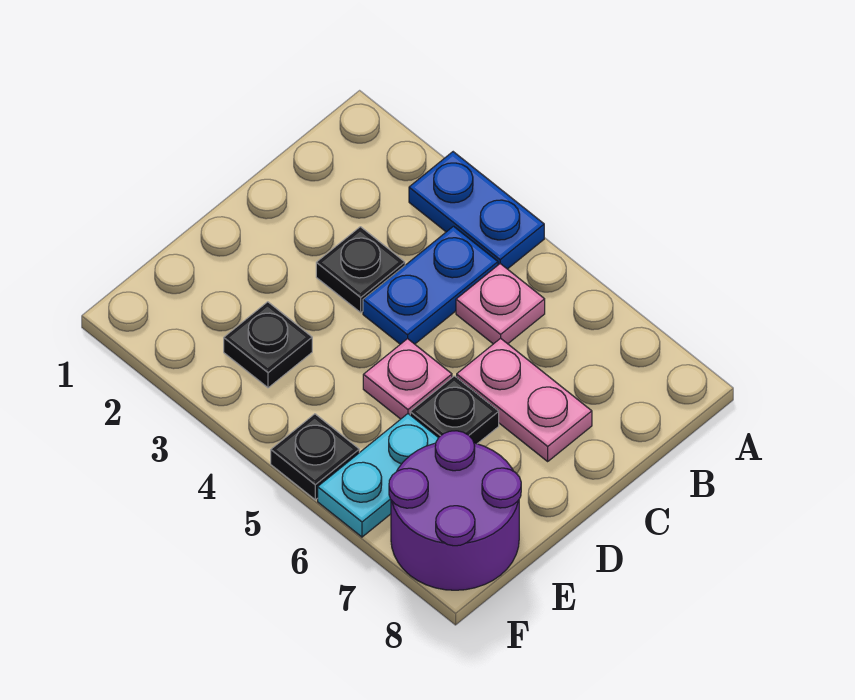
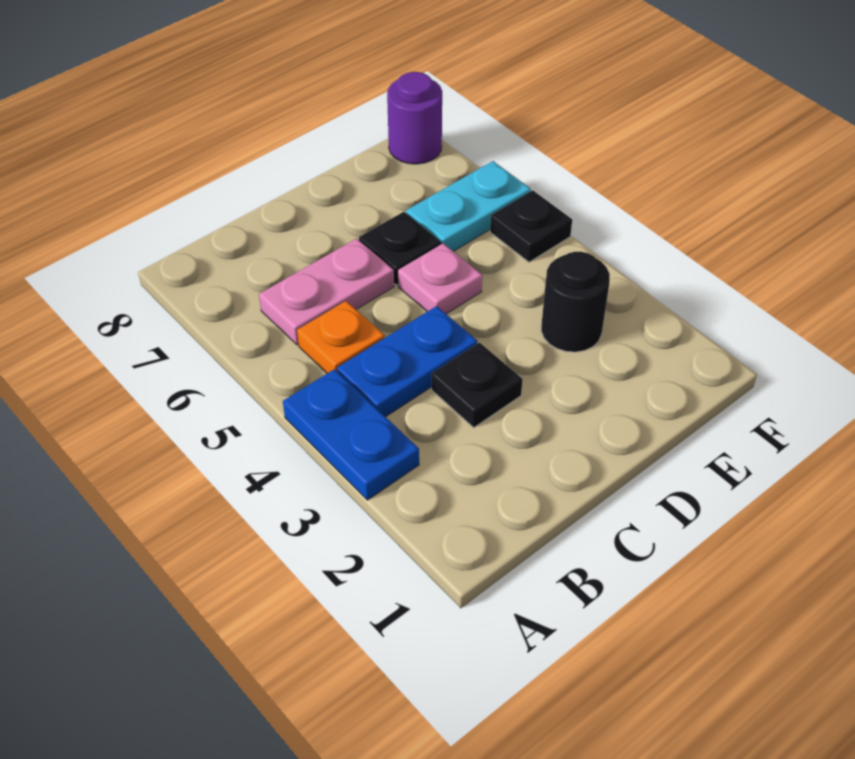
pink 1x1 plate [456,264,545,344] -> orange 1x1 plate [297,301,385,373]
pink 1x2 plate [457,338,592,461] -> pink 1x2 plate turned to [259,239,394,345]
black 1x1 plate [224,302,312,388] -> black 1x1 round brick [541,252,610,352]
purple 2x2 round brick [389,431,521,590] -> purple 1x1 round brick [387,72,442,164]

